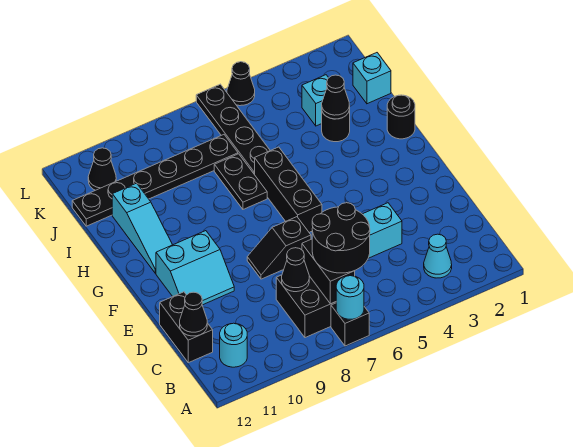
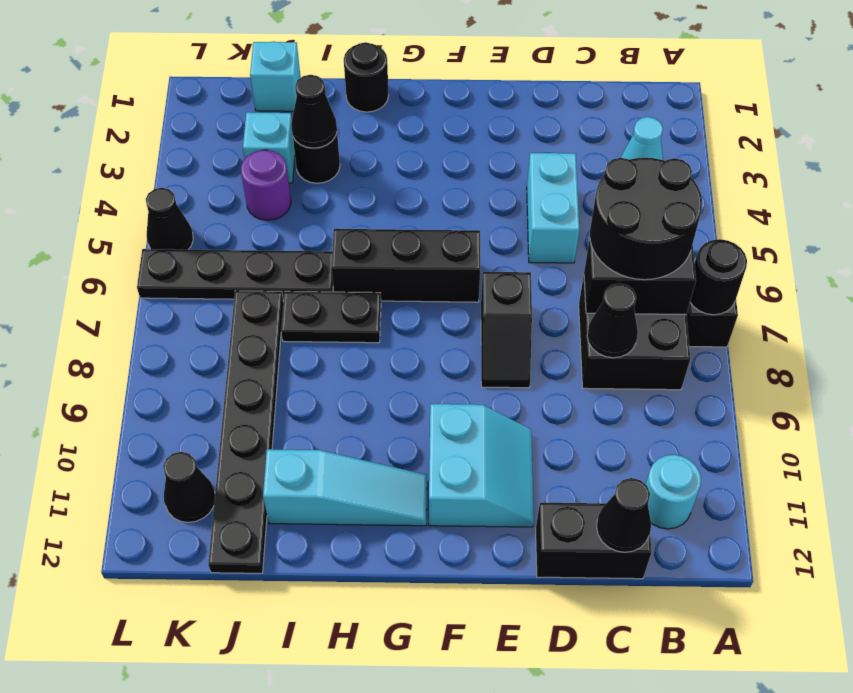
cyan 1x1 round brick [336,276,364,319] -> black 1x1 round brick [690,239,747,315]
none -> purple 1x1 round brick [241,150,291,220]

